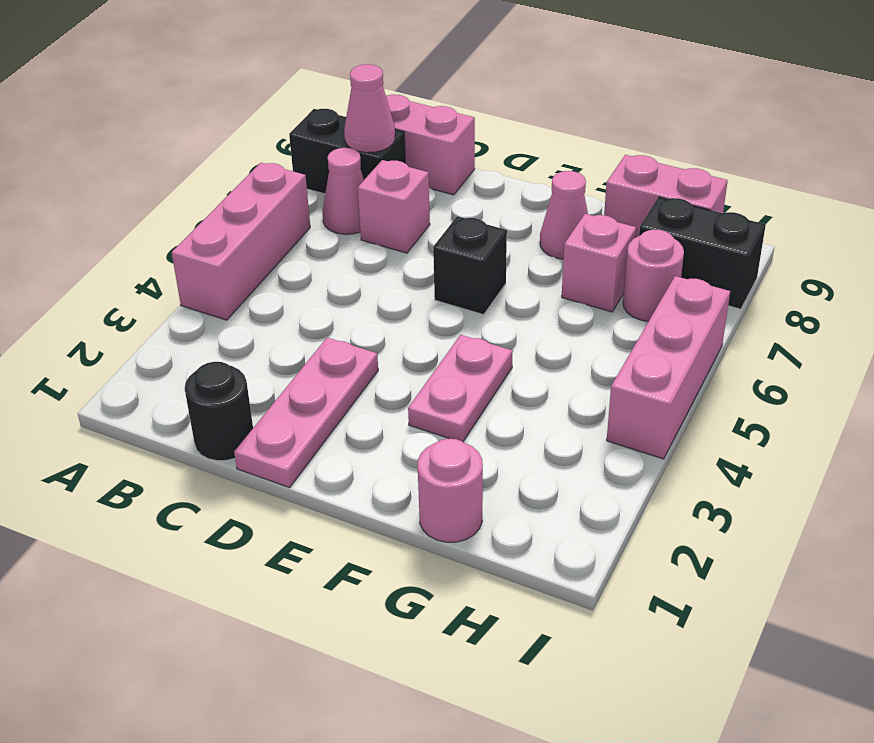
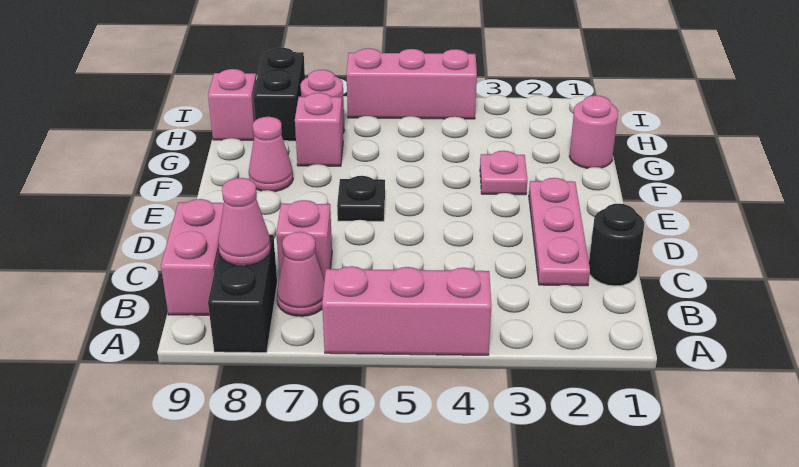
pink 1x3 plate [234,338,378,488] -> pink 1x3 plate turned to [529,178,590,286]
black 1x1 brick [433,216,507,315] -> black 1x1 plate [337,176,385,221]
pink 1x2 plate [408,335,513,442] -> pink 1x1 plate [480,151,527,195]
pink 1x2 brick [604,155,728,238] -> pink 1x1 brick [208,69,257,140]

